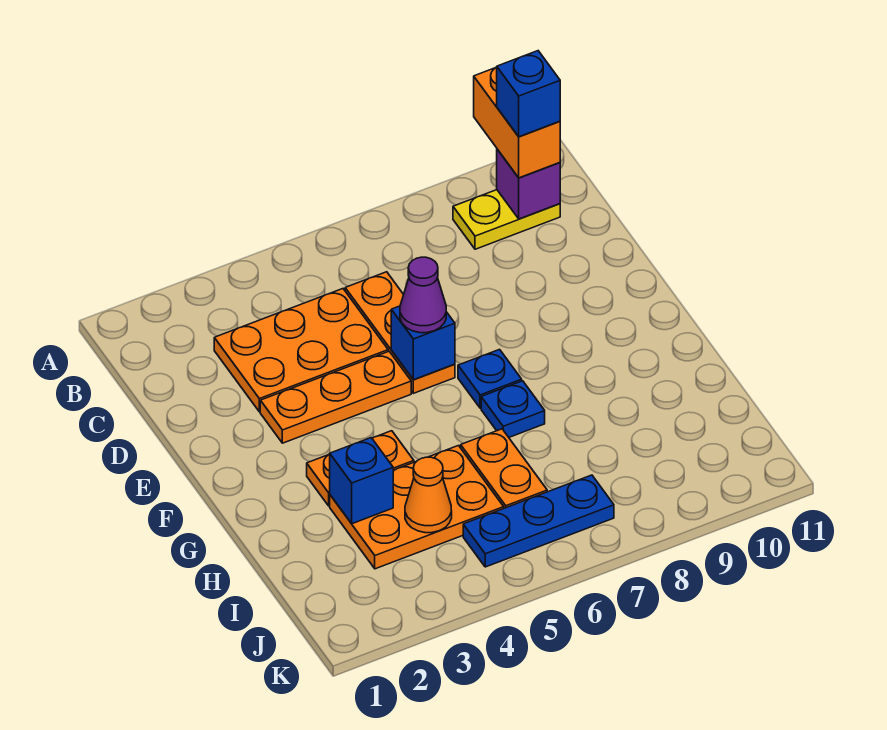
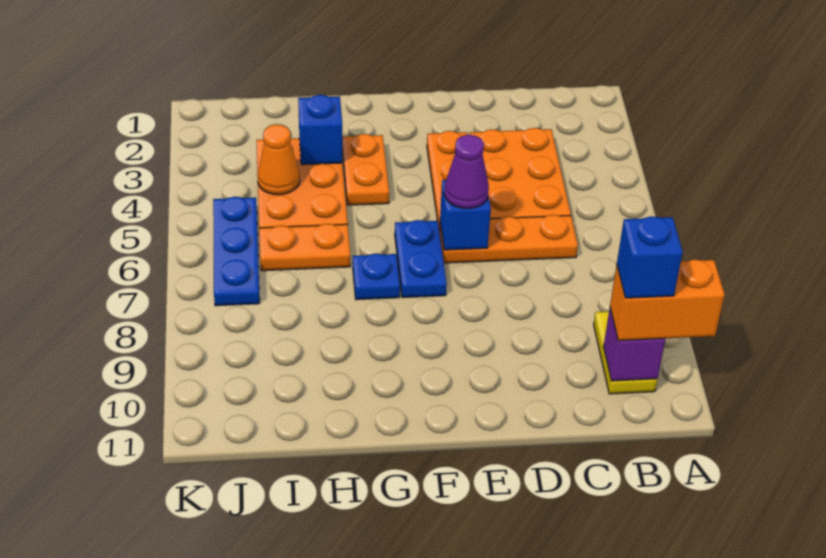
blue 1x1 plate [458,350,522,408] -> blue 1x2 plate [395,220,447,298]

